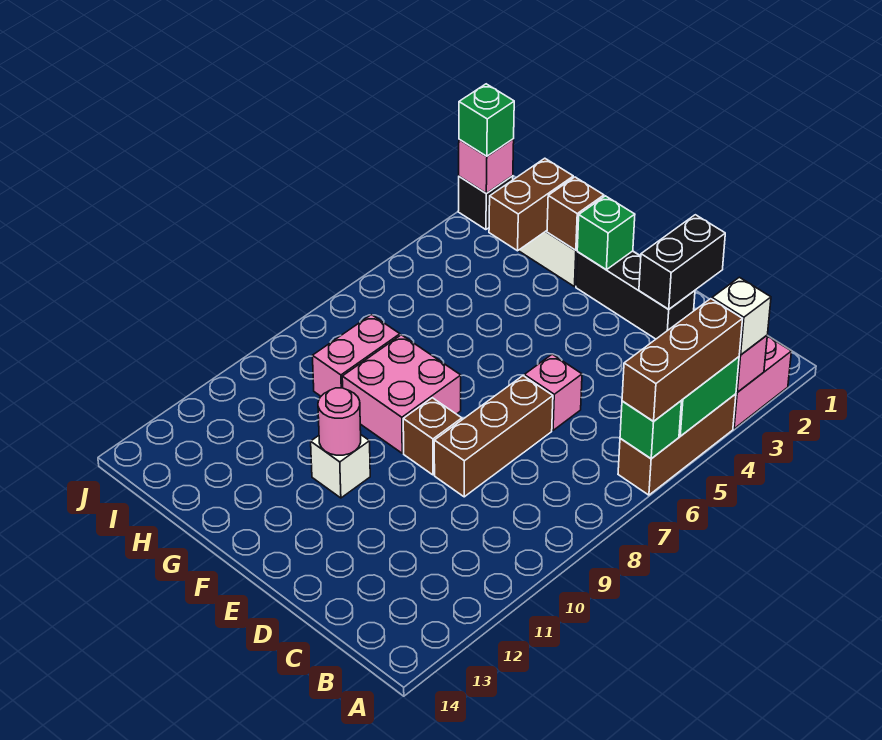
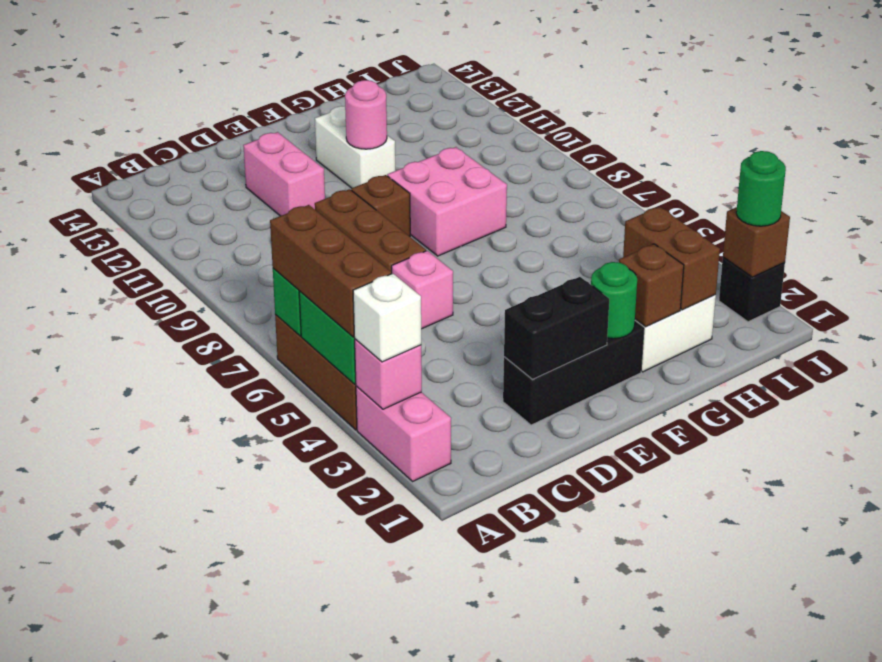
black 1x2 brick [639,215,725,309] -> black 1x2 brick turned to [504,277,609,379]
green 1x1 brick [577,196,635,270] -> green 1x1 round brick [591,262,637,339]
white 1x1 brick [311,435,370,498] -> white 1x2 brick [315,106,395,188]
pink 1x2 brick [312,315,400,396] -> pink 1x2 brick moved to [243,132,325,216]
pink 1x1 brick [459,139,514,193] -> brown 1x1 brick [723,207,790,277]
green 1x1 brick [459,84,514,156] -> green 1x1 round brick [736,151,786,226]

